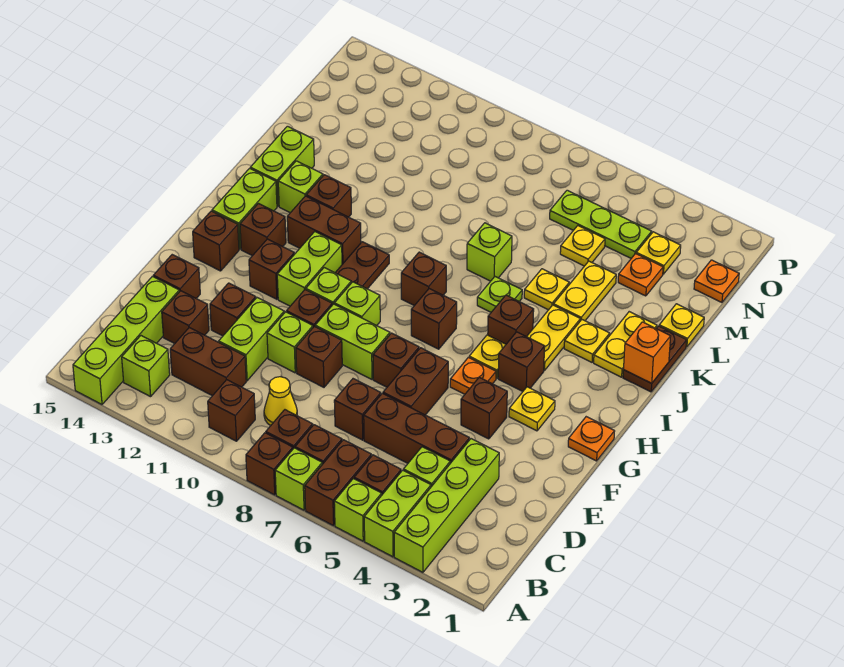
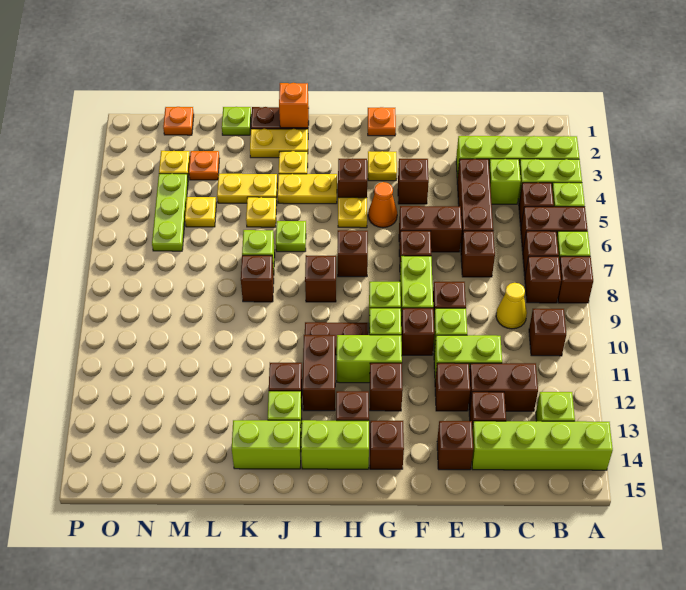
brown 1x2 brick [170,328,246,396] -> brown 1x2 brick turned to [469,363,538,411]
orange 1x1 plate [450,357,496,394] -> orange 1x1 cone [368,182,397,228]
brown 1x1 brick [488,295,534,344] -> brown 1x1 brick moved to [241,255,274,302]
yellow 1x1 plate [659,304,704,347] -> lime 1x1 plate [222,107,251,135]

